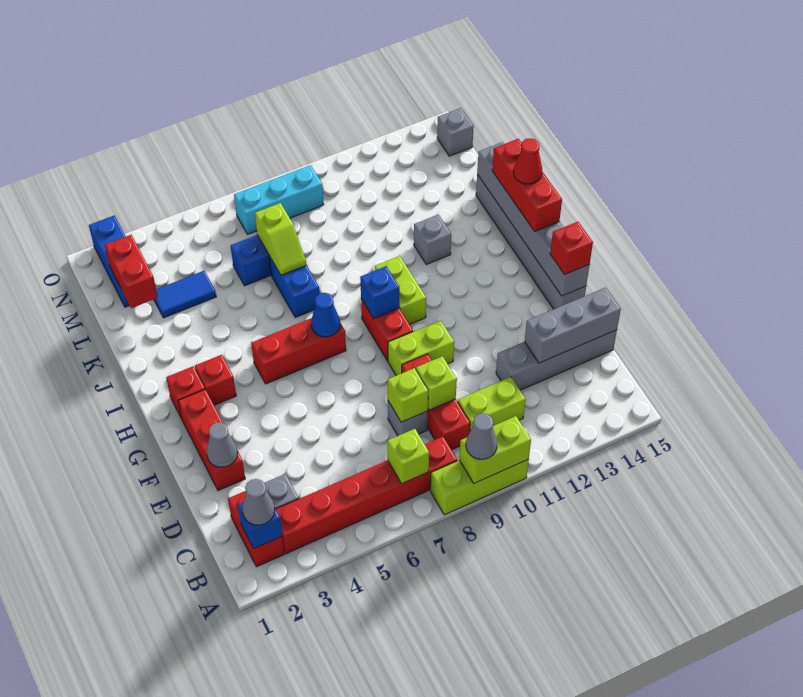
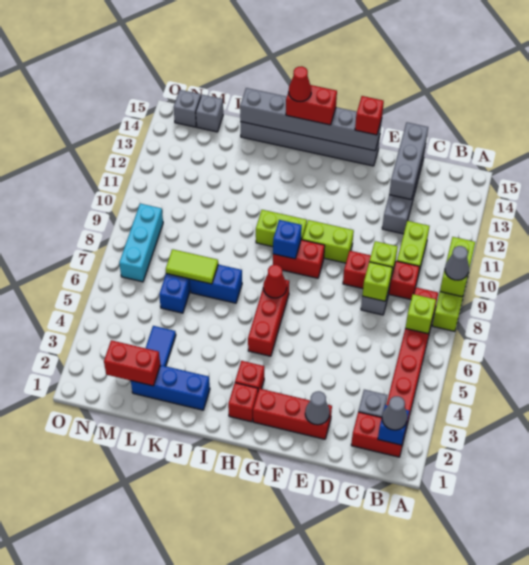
lime 1x2 brick [388,320,454,376] -> lime 1x2 brick turned to [303,220,354,263]
blue 1x1 cone [311,293,340,337] -> red 1x1 cone [263,265,287,298]
red 1x3 brick [492,139,562,231] -> red 1x2 brick [286,85,337,125]
grey 1x1 brick [414,214,451,264] -> grey 1x1 brick moved to [196,95,223,132]
lime 1x2 slope [255,203,307,275] -> lime 1x2 tile [166,249,218,284]
blue 1x3 brick [89,215,130,307] -> blue 1x3 brick moved to [131,365,210,410]

